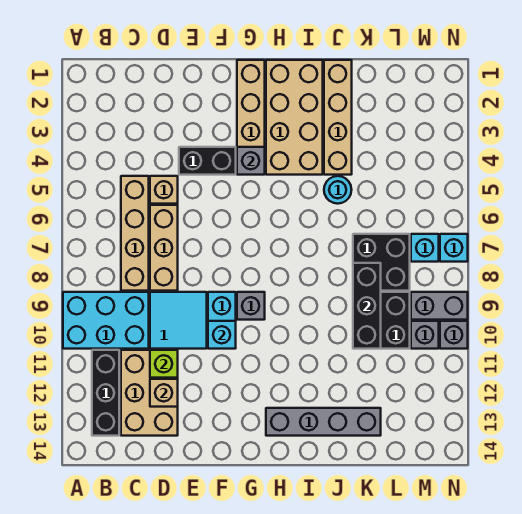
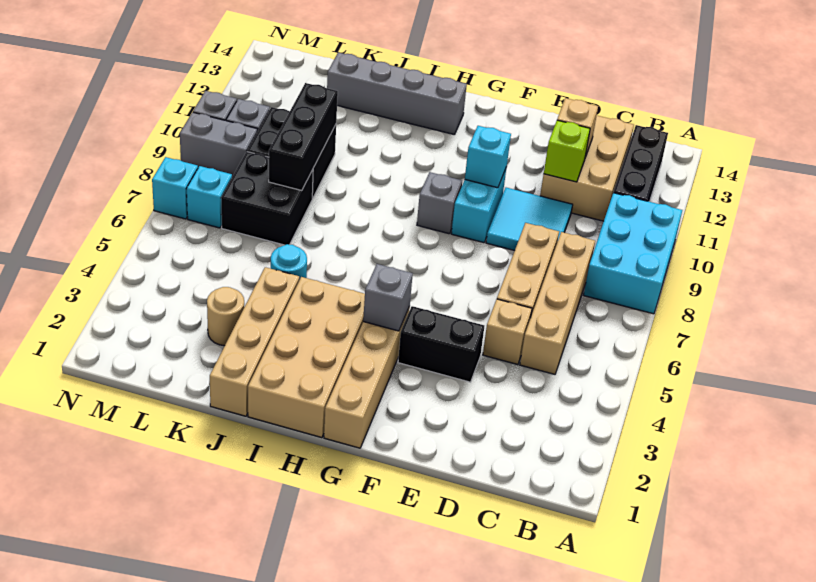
cyan 2x3 brick [63,292,149,349] -> cyan 2x3 brick turned to [584,193,682,314]
none -> tan 1x1 round brick [207,287,244,346]

